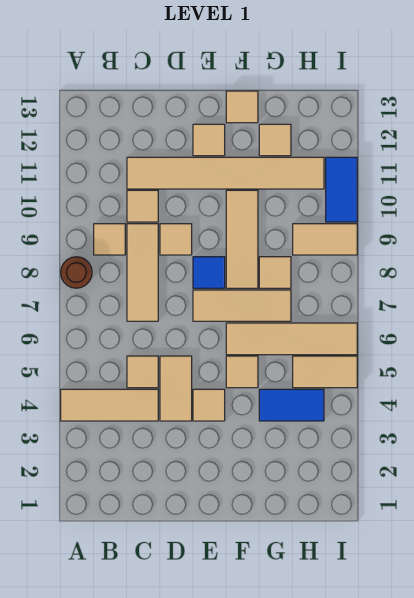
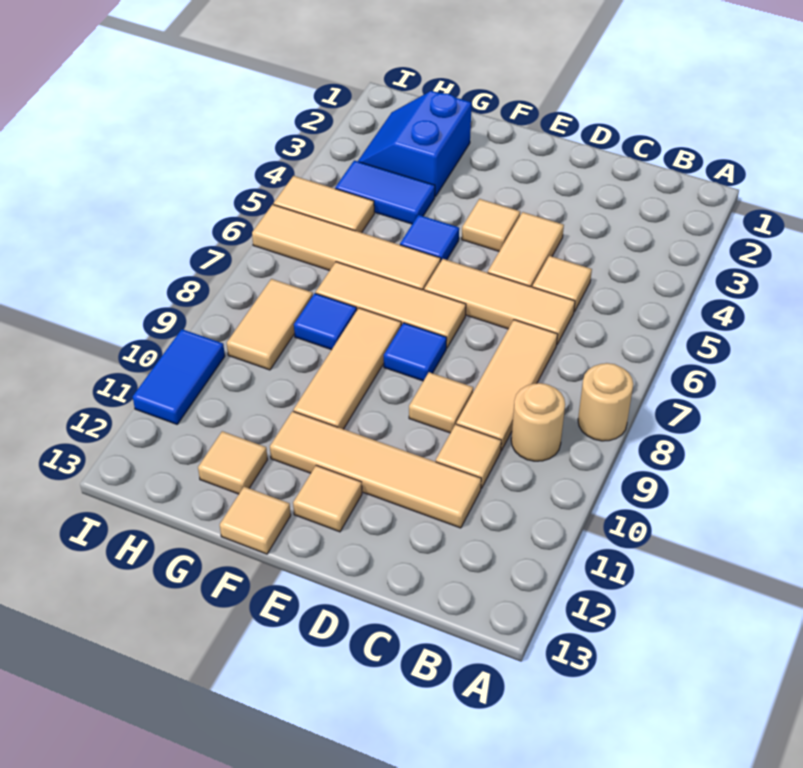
tan 1x3 tile [61,389,158,421] -> tan 1x3 tile moved to [424,259,575,344]
brown 1x1 round brick [61,257,92,288] -> tan 1x1 round brick [578,363,633,441]
tan 1x1 tile [94,224,125,255] -> tan 1x1 round brick [511,383,565,461]
tan 1x6 tile [127,157,324,189] -> tan 1x4 tile [270,411,481,528]
tan 1x1 tile [226,356,258,388] -> blue 1x1 tile [400,215,459,262]
none -> blue 2x2 slope [358,91,472,197]
tan 1x1 tile [259,257,291,288] -> blue 1x1 tile [294,293,357,350]
tan 1x2 tile [293,224,357,255] -> tan 1x2 tile turned to [227,279,313,370]

